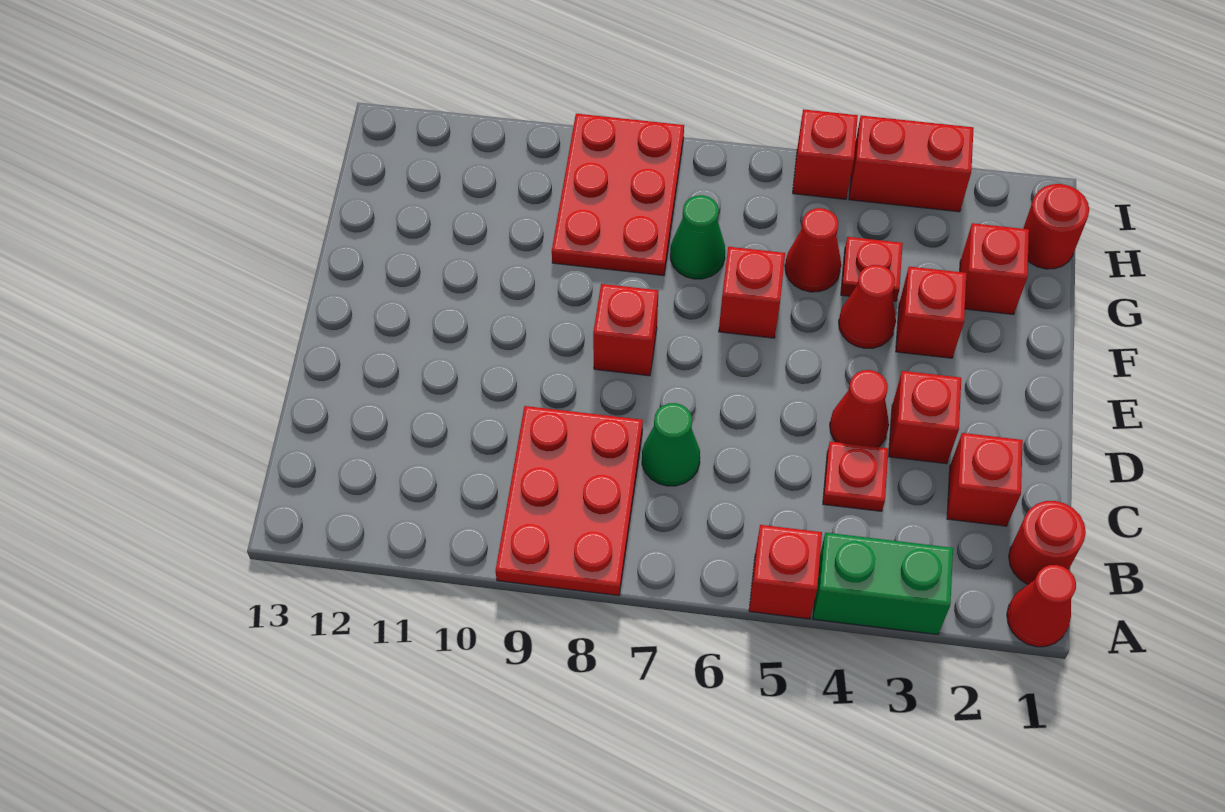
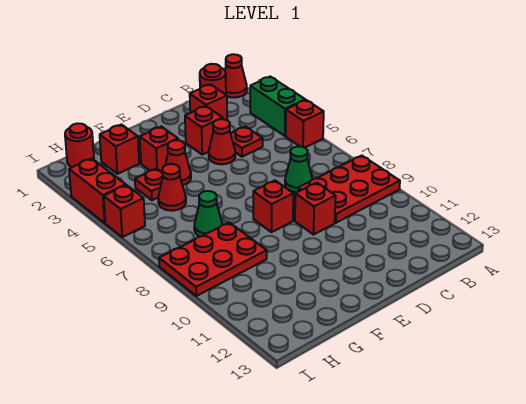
red 1x1 brick [719,247,785,338] -> red 1x1 brick moved to [295,183,336,235]

